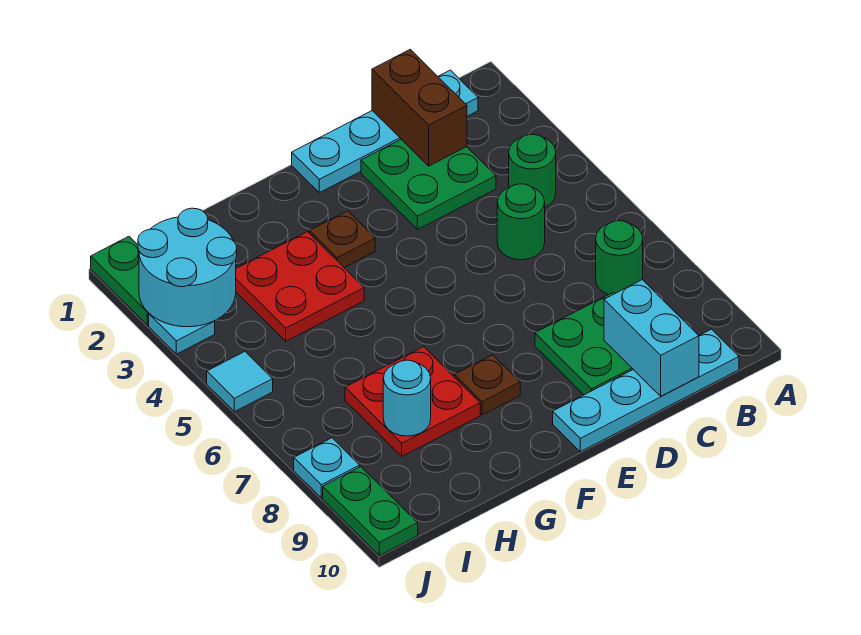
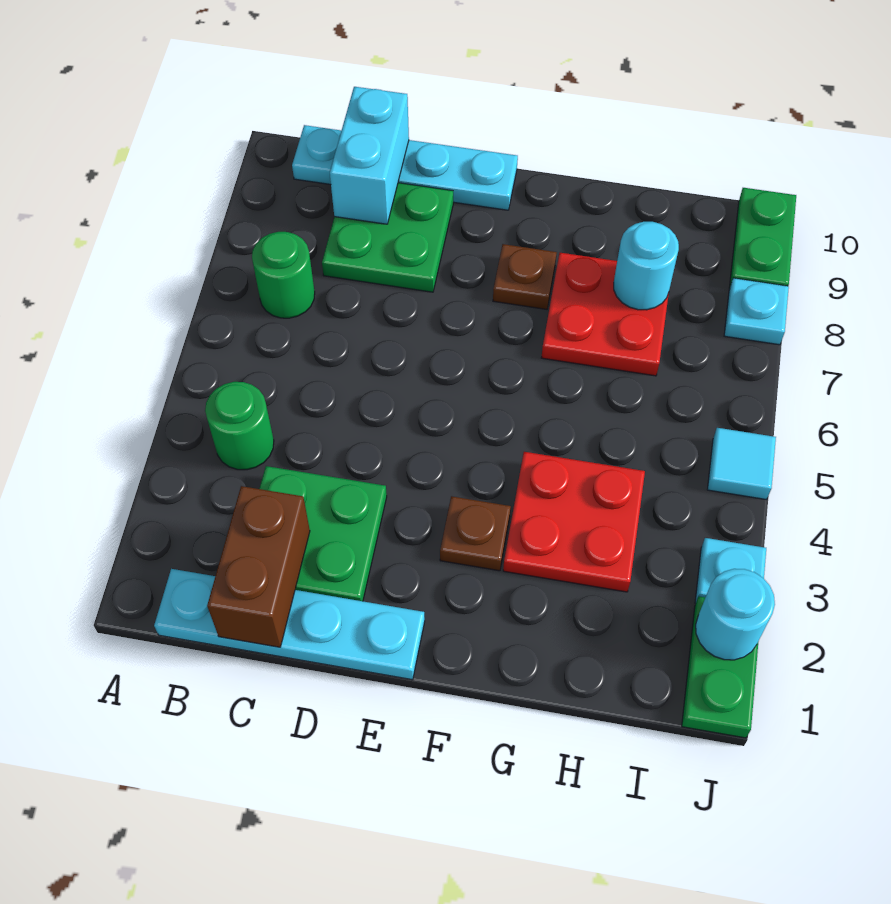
green 1x1 round brick [497,184,545,260] -> none
cyan 2x2 round brick [138,208,237,327] -> cyan 1x1 round brick [696,569,775,660]

